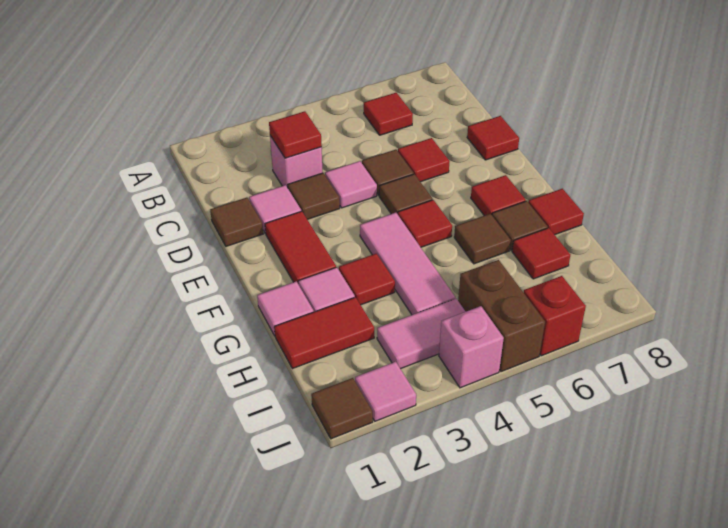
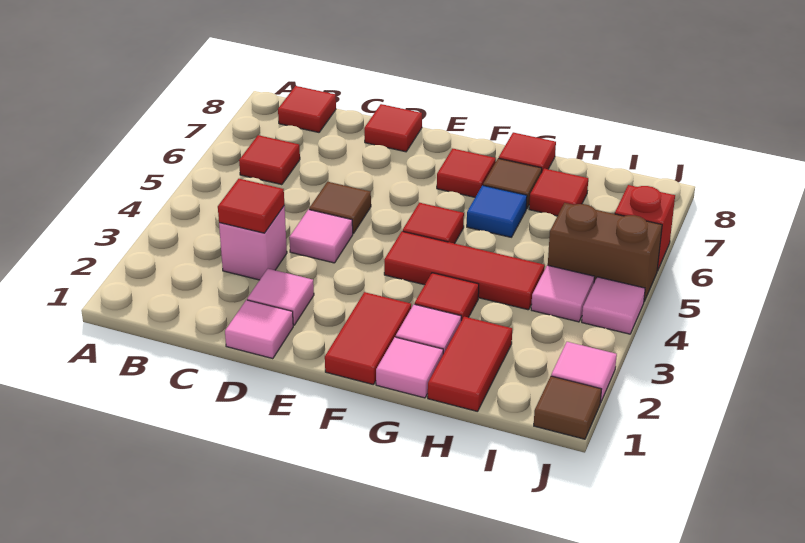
brown 1x1 tile [210,198,263,246] -> pink 1x1 tile [225,300,293,359]
brown 1x1 tile [288,173,340,219] -> none
red 1x1 tile [398,138,450,182] -> red 1x1 tile moved to [278,86,336,132]
red 1x2 tile [265,211,336,284] -> red 1x2 tile turned to [325,292,411,385]
brown 1x1 tile [379,174,432,214] -> none
pink 1x3 tile [360,213,455,315] -> red 1x3 tile [384,231,545,310]
brown 1x1 tile [454,214,511,264] -> blue 1x1 tile [467,185,527,237]
pink 1x2 tile [377,299,466,369] -> pink 1x1 tile [531,265,594,322]
pink 1x1 brick [439,306,504,388] -> pink 1x1 tile [582,277,645,334]

